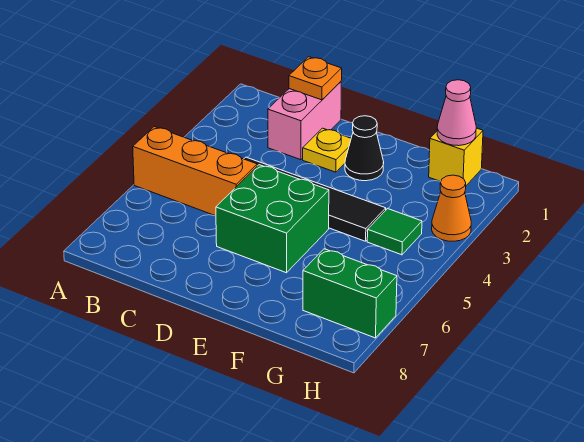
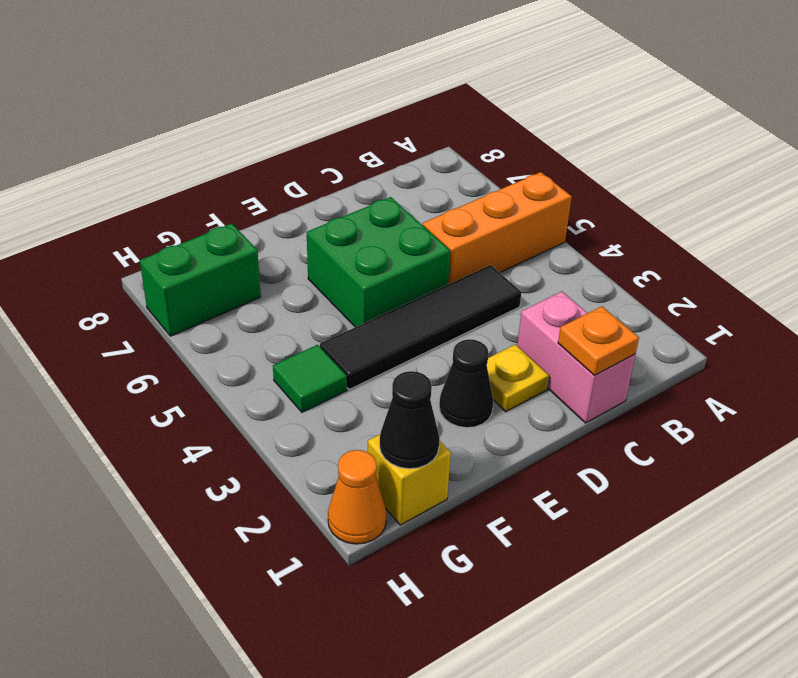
pink 1x1 cone [437,80,476,146] -> black 1x1 cone [380,371,440,469]
orange 1x1 cone [432,175,471,241] -> orange 1x1 cone moved to [328,450,387,544]

